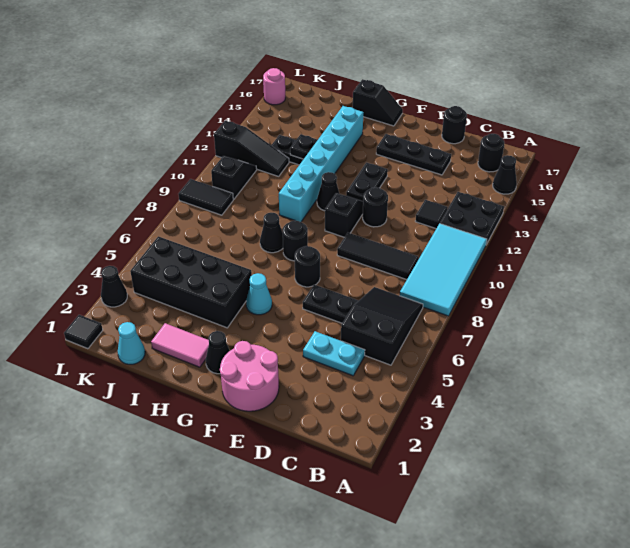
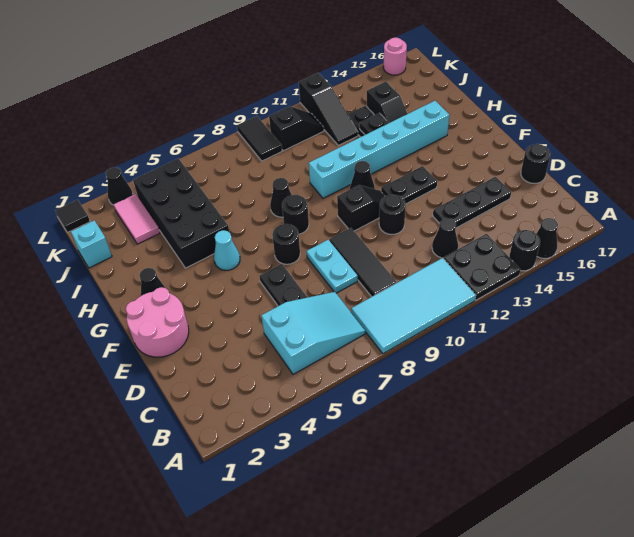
black 2x3 slope [341,287,423,365] -> cyan 2x3 slope [261,292,365,374]
black 1x1 round brick [478,134,505,172] -> black 1x1 round brick moved to [509,230,540,271]
cyan 1x2 plate [303,331,365,376] -> cyan 1x2 plate moved to [306,240,358,293]
black 1x1 tile [415,200,447,228] -> black 1x1 cone [432,218,458,258]
black 1x3 plate [376,134,451,175] -> black 1x3 plate turned to [433,177,511,228]
black 1x2 slope [353,79,403,126] -> black 1x2 slope moved to [367,82,407,123]
pink 1x2 tile [151,323,209,367] -> pink 1x2 tile moved to [114,194,160,244]
cyan 1x1 cone [118,322,145,364] -> cyan 1x1 brick [71,220,112,268]

